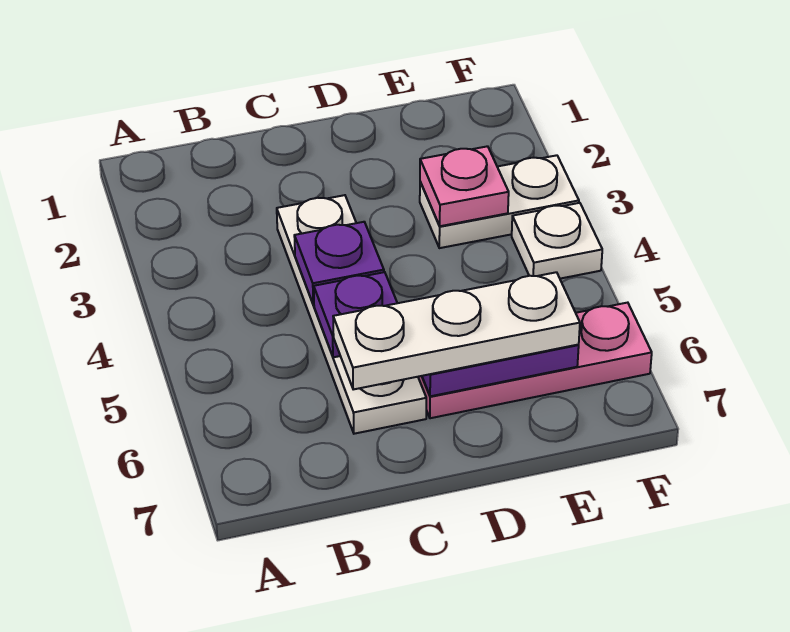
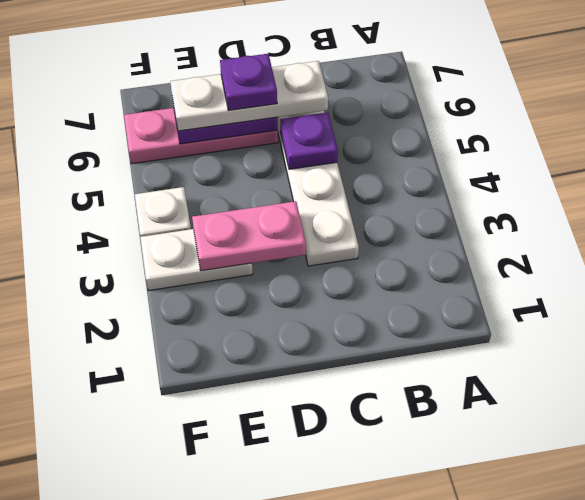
purple 1x1 plate [294,222,384,305] -> purple 1x1 plate moved to [220,54,277,110]
pink 1x1 plate [420,146,509,226] -> pink 1x2 plate [192,201,306,271]

